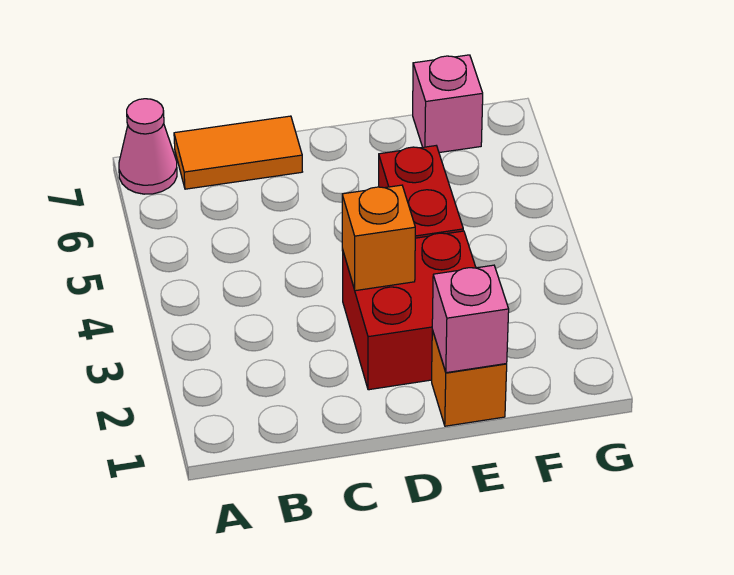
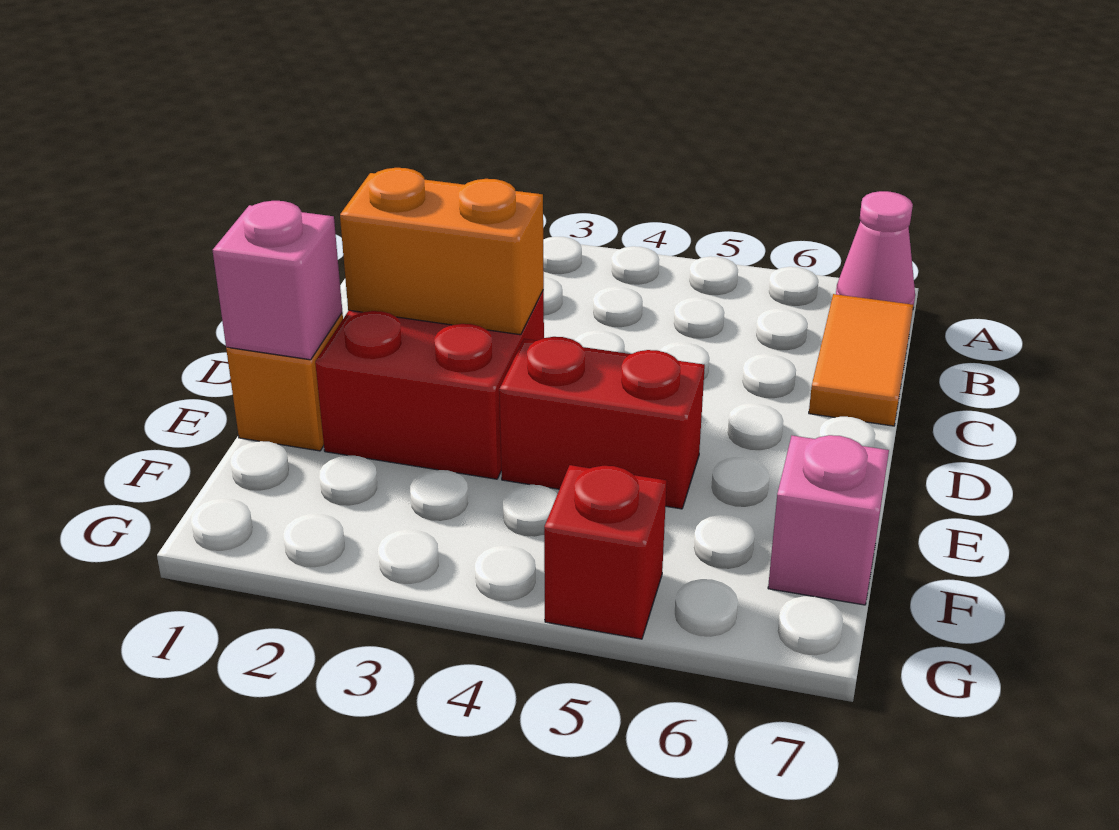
orange 1x1 brick [342,185,415,291] -> orange 1x2 brick [340,168,544,335]
none -> red 1x1 brick [544,465,667,639]

